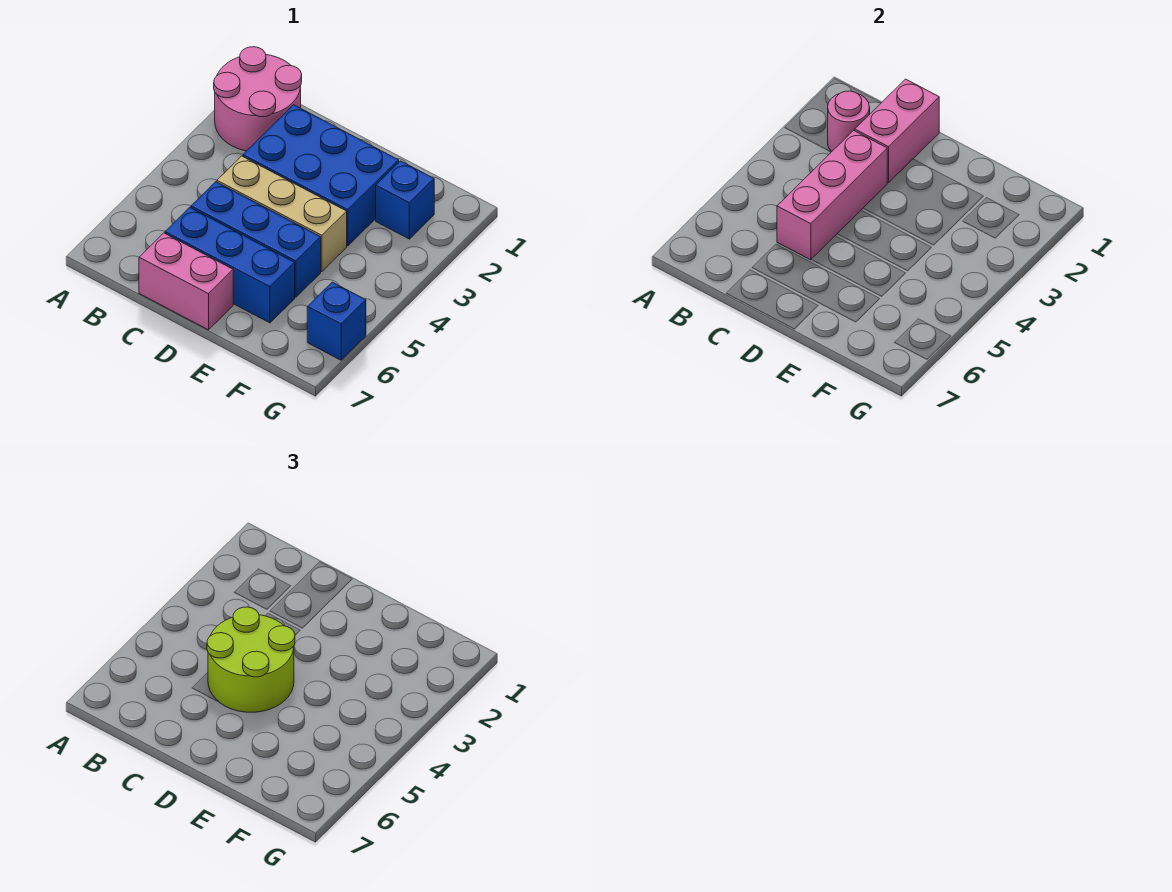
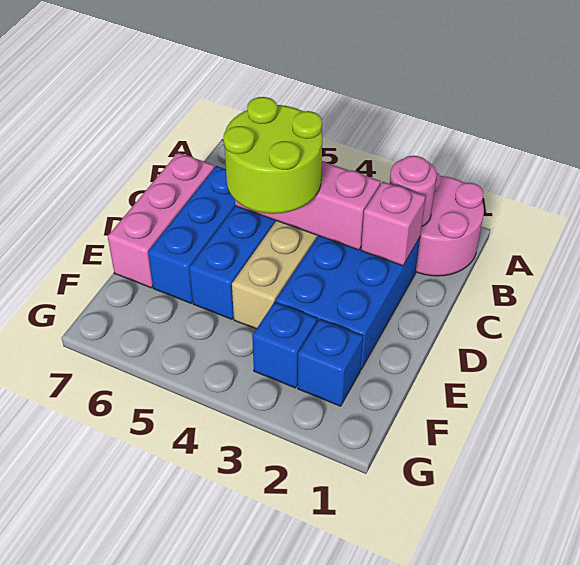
pink 1x2 brick [855,79,939,183] -> pink 1x1 brick [361,182,426,266]
pink 1x2 brick [139,233,233,330] -> pink 1x3 brick [108,153,214,288]
blue 1x1 brick [307,282,366,360] -> blue 1x1 brick moved to [252,302,317,388]

